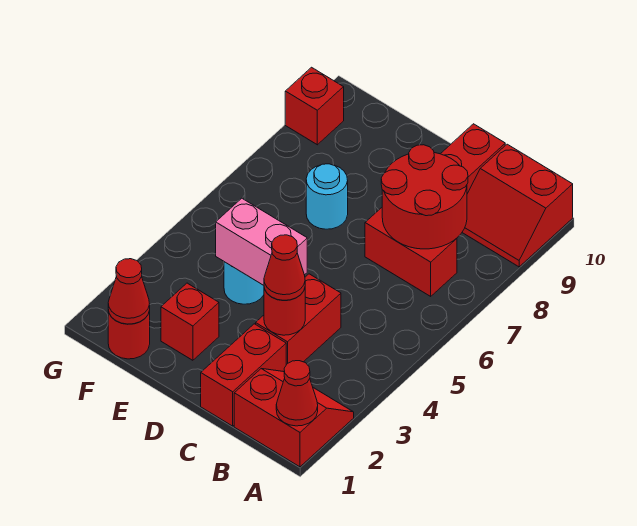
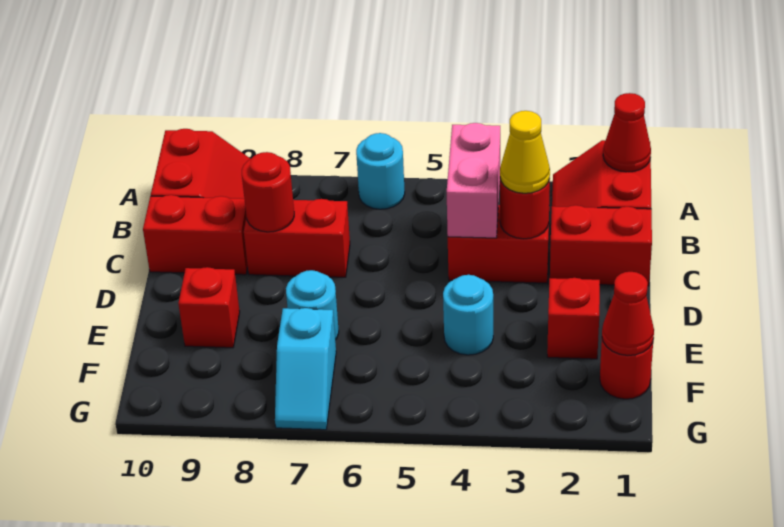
none -> cyan 1x1 round brick [356,133,405,209]
red 1x2 brick [365,208,457,296] -> red 1x2 brick turned to [244,199,350,277]
red 2x2 round brick [381,145,468,249] -> red 1x1 round brick [242,152,294,232]
red 1x1 cone [264,235,305,300] -> yellow 1x1 cone [500,111,550,193]
pink 1x2 brick [216,198,307,285] -> pink 1x2 brick moved to [447,123,500,238]
none -> cyan 1x2 slope [275,308,336,430]
red 1x1 brick [285,67,344,145] -> red 1x1 brick moved to [178,267,240,348]

